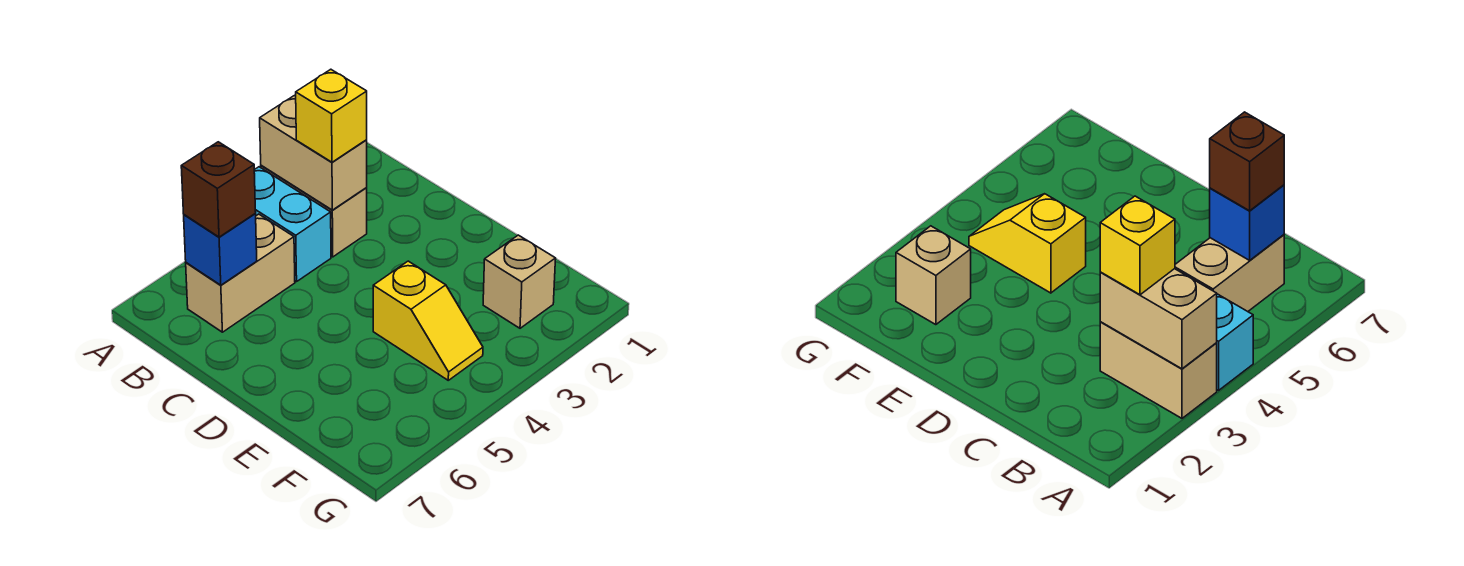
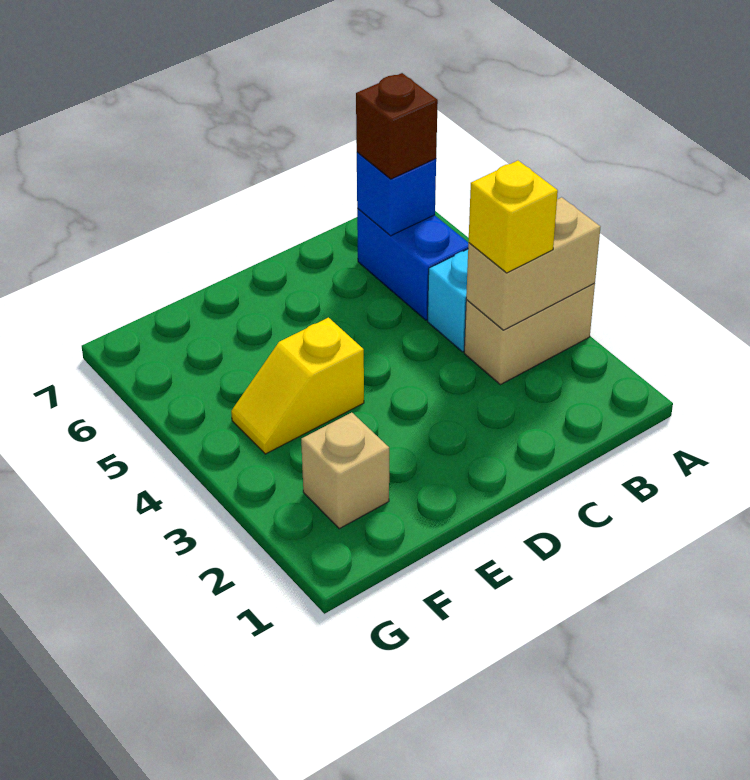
tan 1x2 brick [186,214,295,332] -> blue 1x2 brick [357,208,468,320]

